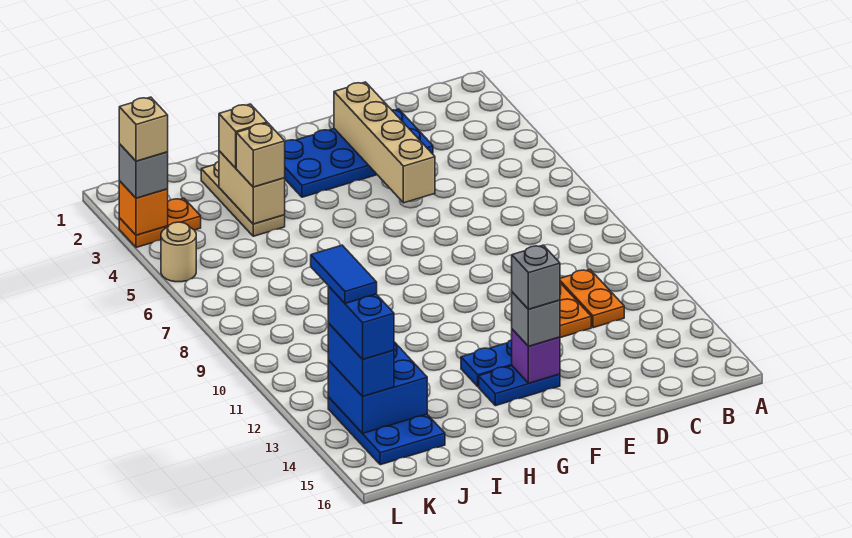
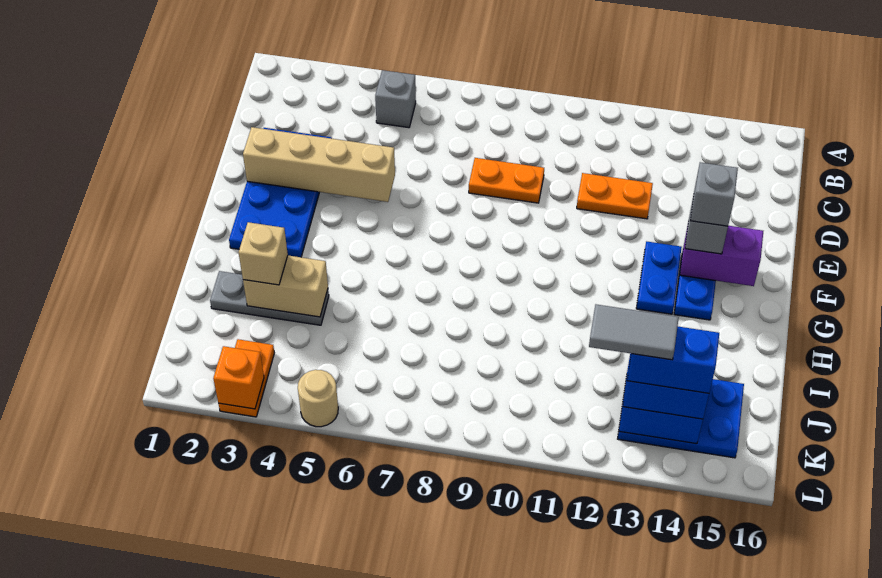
orange 1x2 plate [560,270,624,328] -> orange 1x2 plate moved to [469,158,544,203]
purple 1x1 brick [512,329,560,383] -> purple 1x2 brick [680,226,763,286]
tan 1x3 plate [201,161,285,236] -> grey 1x3 plate [210,271,329,325]
tan 1x1 brick [236,123,285,187] -> none
blue 1x2 tile [311,245,377,303] -> grey 1x2 tile [589,304,679,360]
grey 1x1 brick [119,144,168,198] -> grey 1x1 brick moved to [375,70,416,128]
tan 1x1 brick [119,97,168,161] -> none

